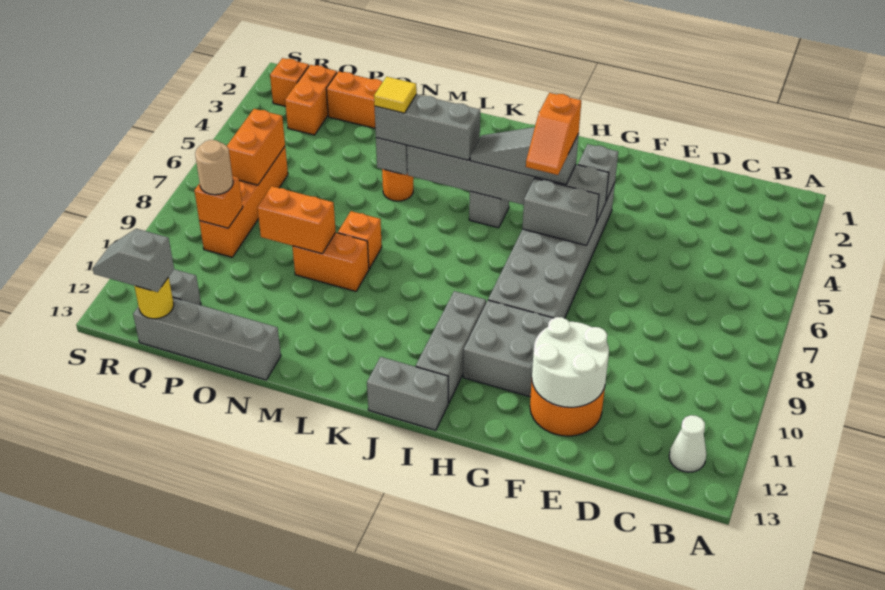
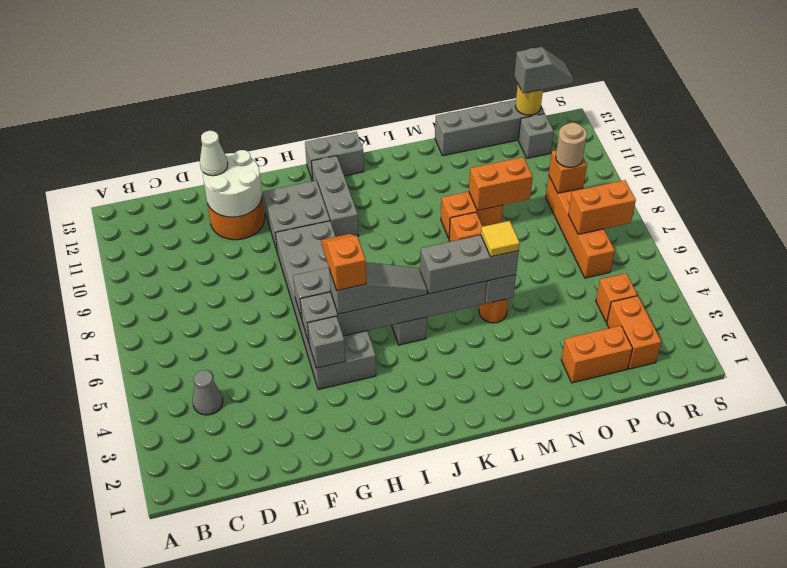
white 1x1 cone [669,415,706,472] -> white 1x1 cone moved to [200,131,228,176]
none -> grey 1x1 cone [193,370,223,415]
orange 1x2 brick [227,109,285,185] -> orange 1x2 brick turned to [568,180,636,234]
orange 1x1 brick [270,58,309,106] -> orange 1x1 brick moved to [596,273,637,322]

